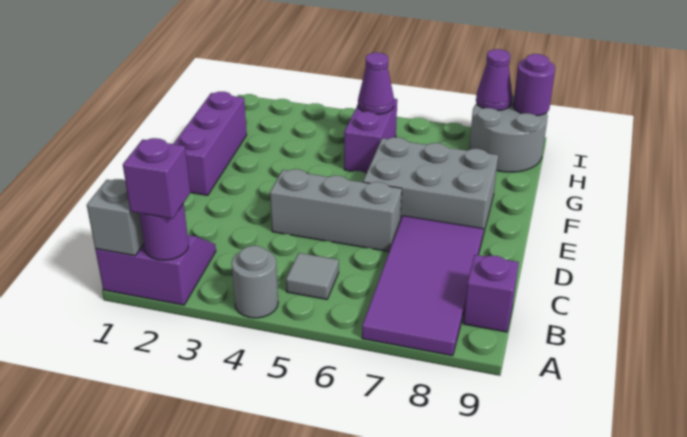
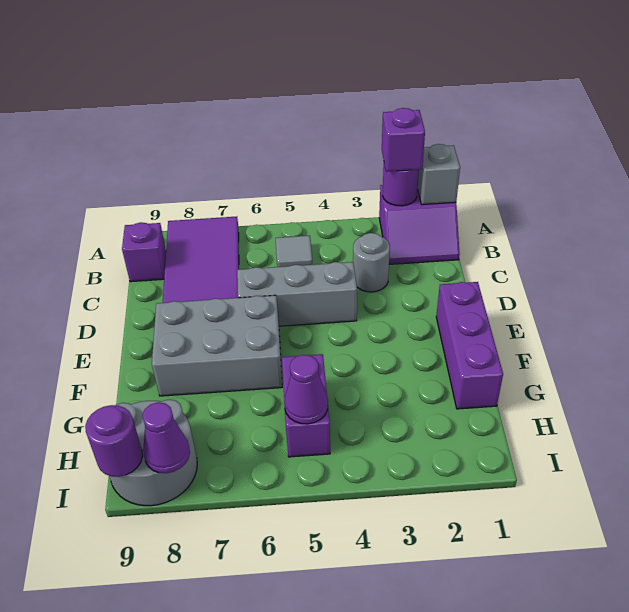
grey 1x1 round brick [232,246,278,318] -> grey 1x1 round brick moved to [353,233,390,292]

